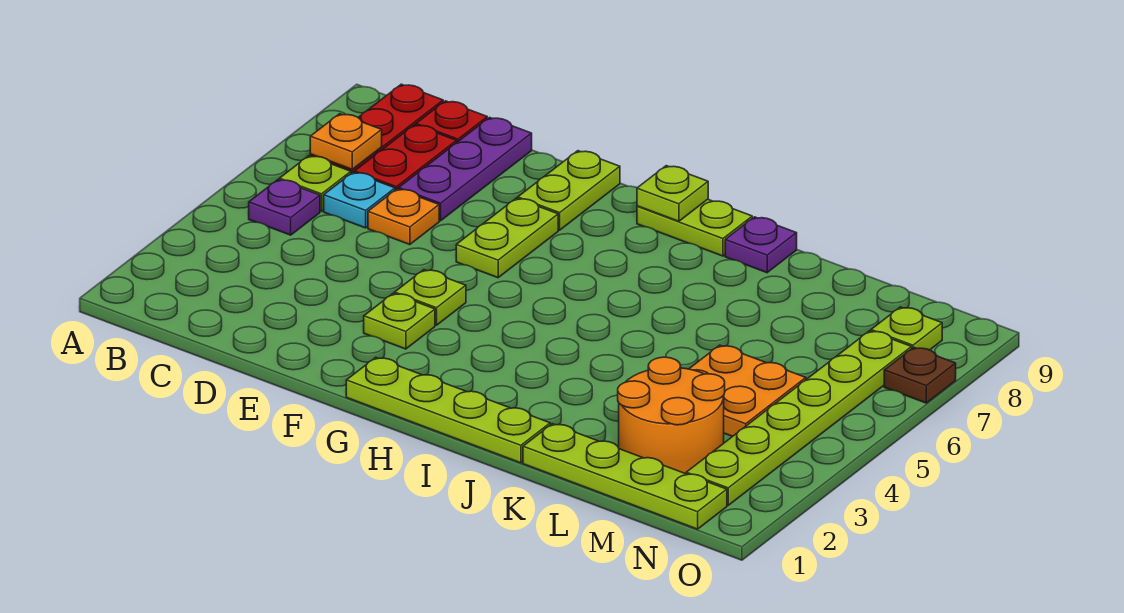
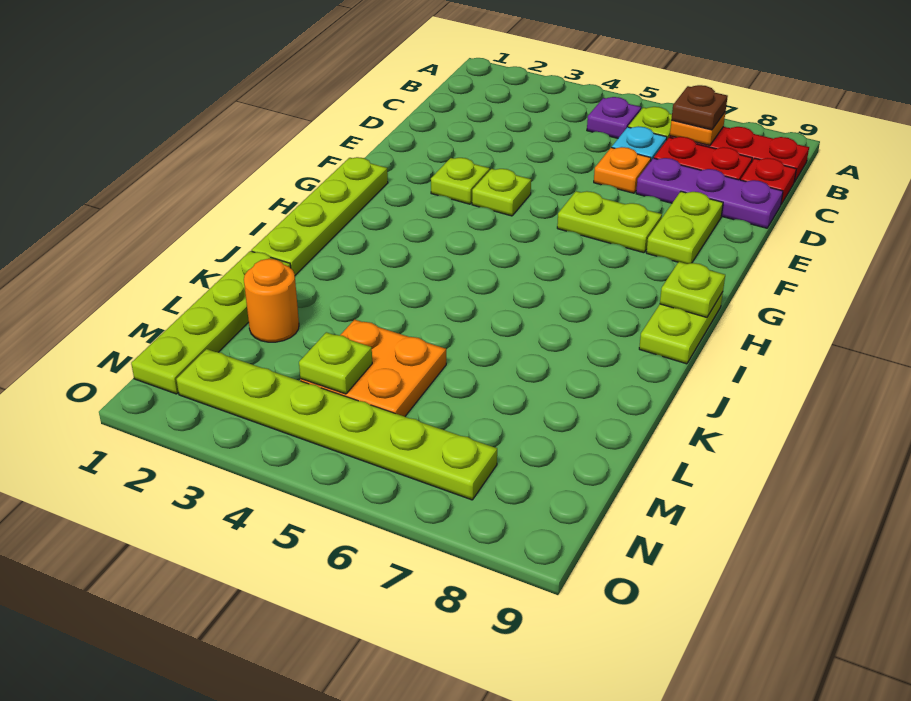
lime 1x2 plate [518,151,620,230] -> lime 1x2 plate turned to [646,191,723,264]
purple 1x1 plate [725,217,797,273] -> none
orange 2x2 round brick [618,357,725,474] -> orange 1x1 round brick [244,259,299,342]
lime 1x1 plate [871,307,942,350] -> lime 1x1 plate moved to [299,332,372,394]
brown 1x1 plate [884,347,956,403] -> brown 1x1 plate moved to [671,85,728,130]

